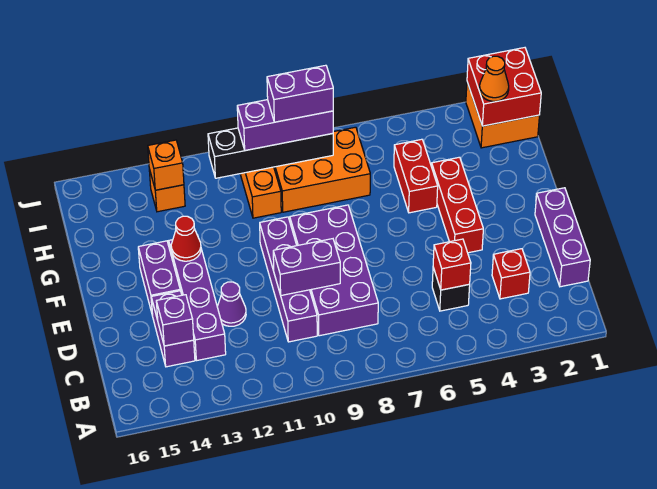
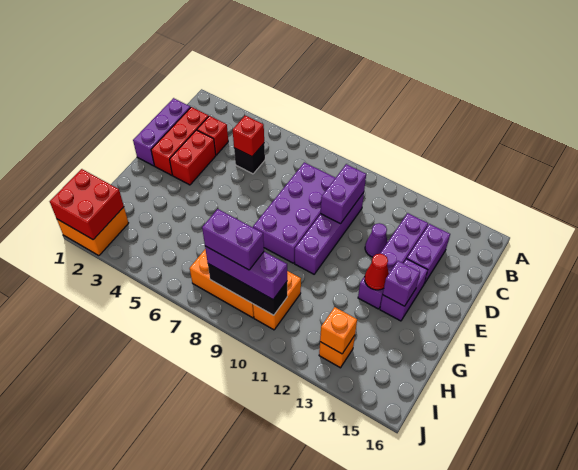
purple 1x1 brick [156,295,194,346] -> purple 1x1 brick moved to [383,261,420,306]
purple 1x2 brick [273,239,340,296] -> purple 1x2 brick turned to [321,164,366,224]
red 1x3 brick [431,157,483,253] -> red 1x3 brick moved to [151,107,209,175]
red 1x2 brick [394,139,438,213] -> red 1x2 brick moved to [170,130,216,185]
orange 1x1 cone [479,56,509,101] -> none
black 1x4 brick [208,128,333,178] -> black 1x3 brick [208,264,287,315]

